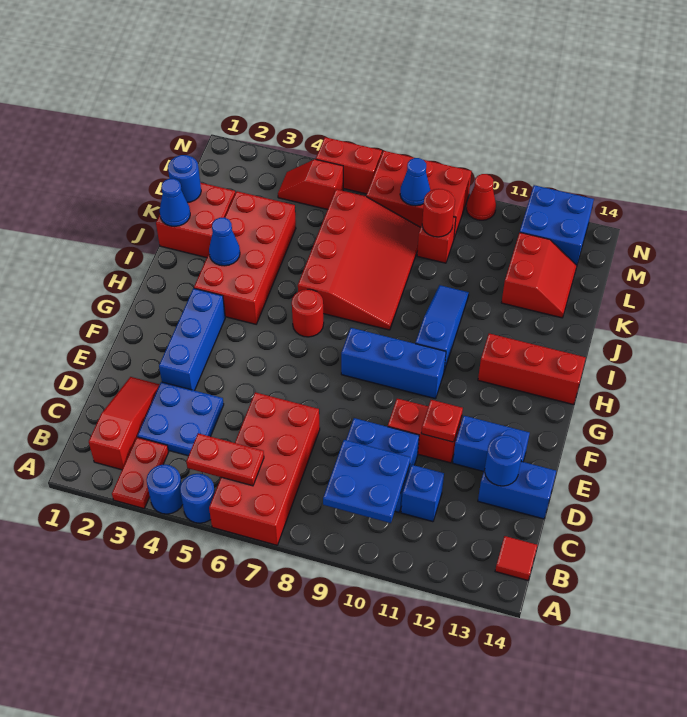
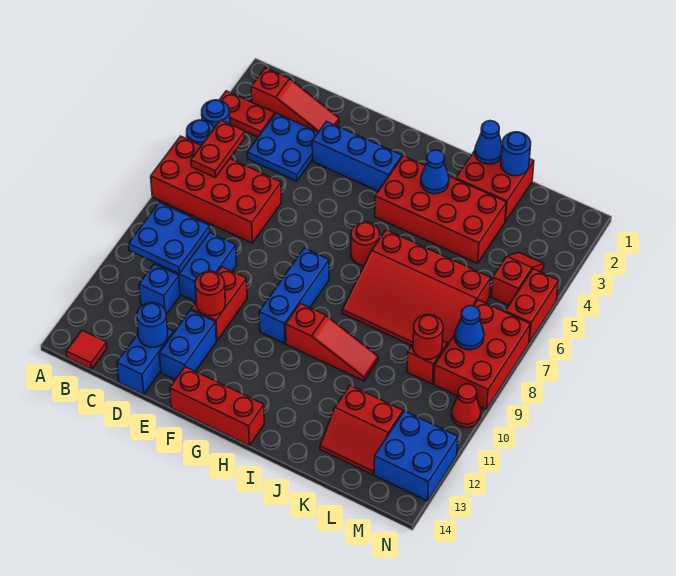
red 1x1 plate [421,400,463,442] -> red 1x1 round brick [195,271,225,316]
blue 1x3 slope [415,285,469,371] -> red 1x3 slope [286,303,378,381]
red 1x3 brick [478,333,586,405] -> red 1x3 brick turned to [170,367,264,445]

